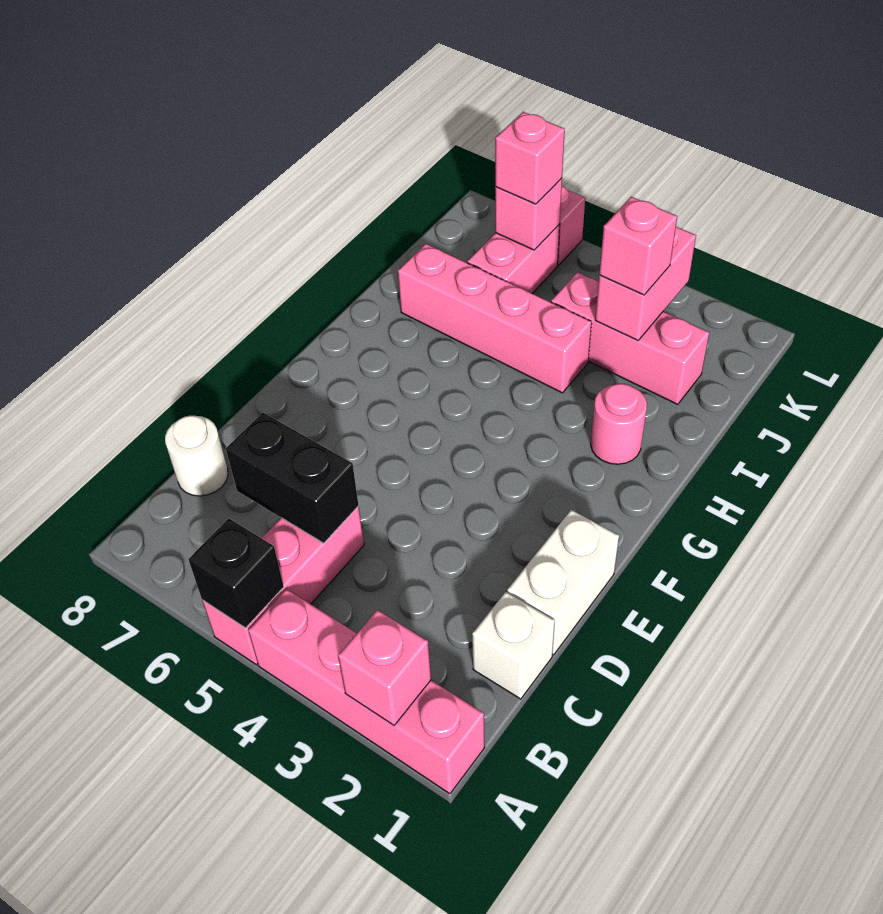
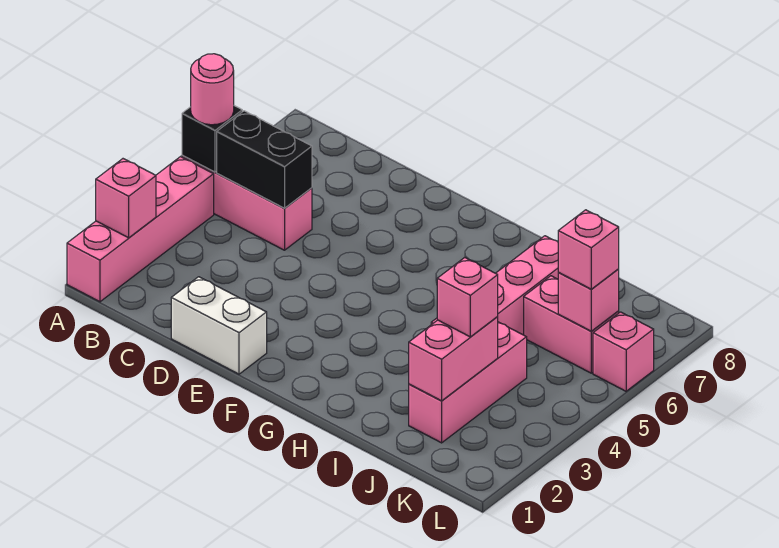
white 1x1 brick [472,592,555,699] -> none
black 1x2 brick [226,413,358,543] -> black 1x2 brick turned to [217,111,312,208]
white 1x1 round brick [165,416,228,496] -> none
pink 1x1 round brick [591,384,647,464] -> pink 1x1 round brick moved to [191,54,234,125]
pink 1x2 brick [595,227,696,340] -> pink 1x2 brick turned to [409,316,498,401]

